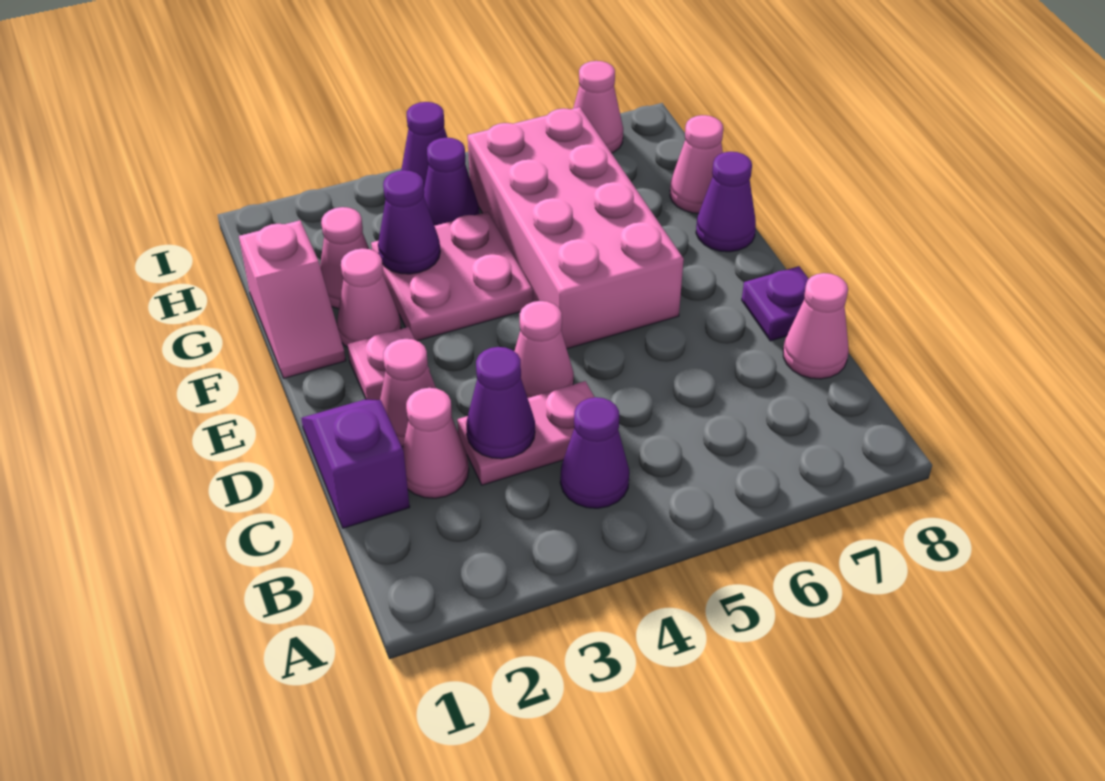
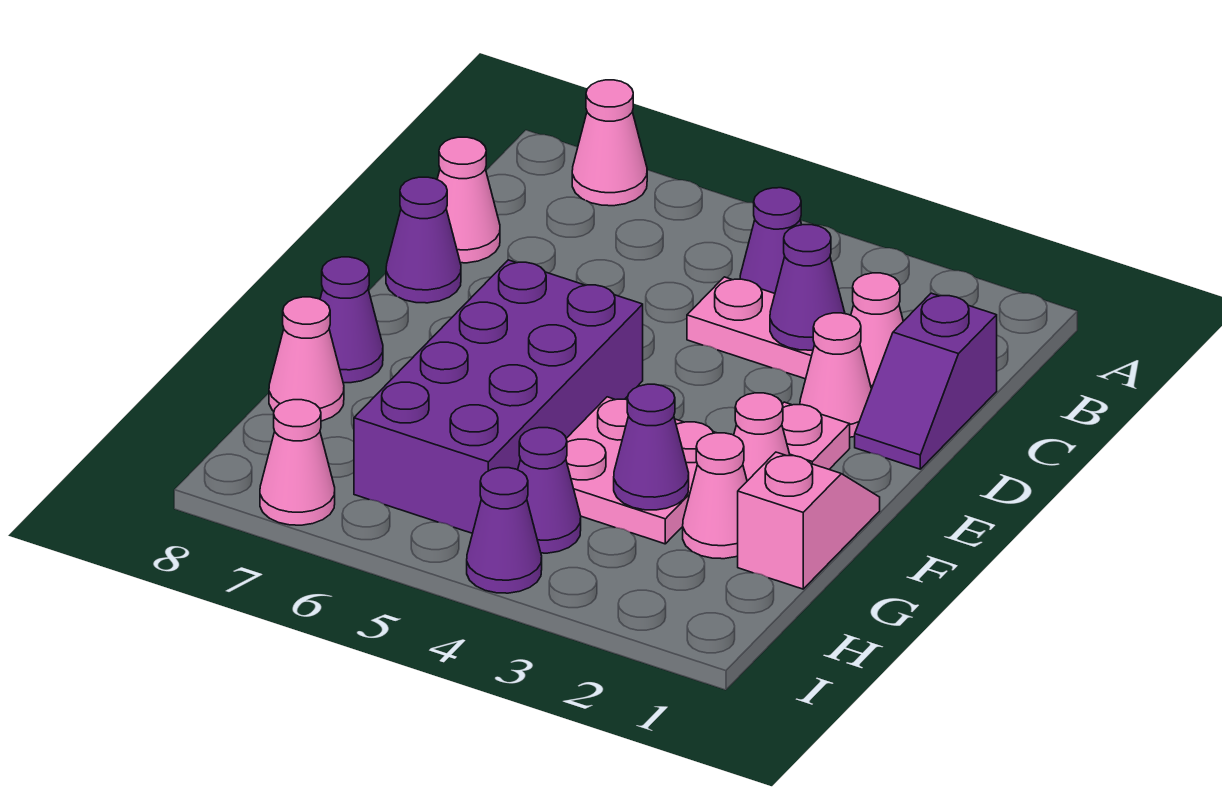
pink 1x1 cone [514,301,574,398] -> pink 1x1 cone moved to [572,80,647,206]
purple 1x1 plate [742,266,809,341] -> purple 1x1 cone [386,177,461,303]
pink 2x4 brick [468,107,684,349] -> purple 2x4 brick [354,260,643,533]

